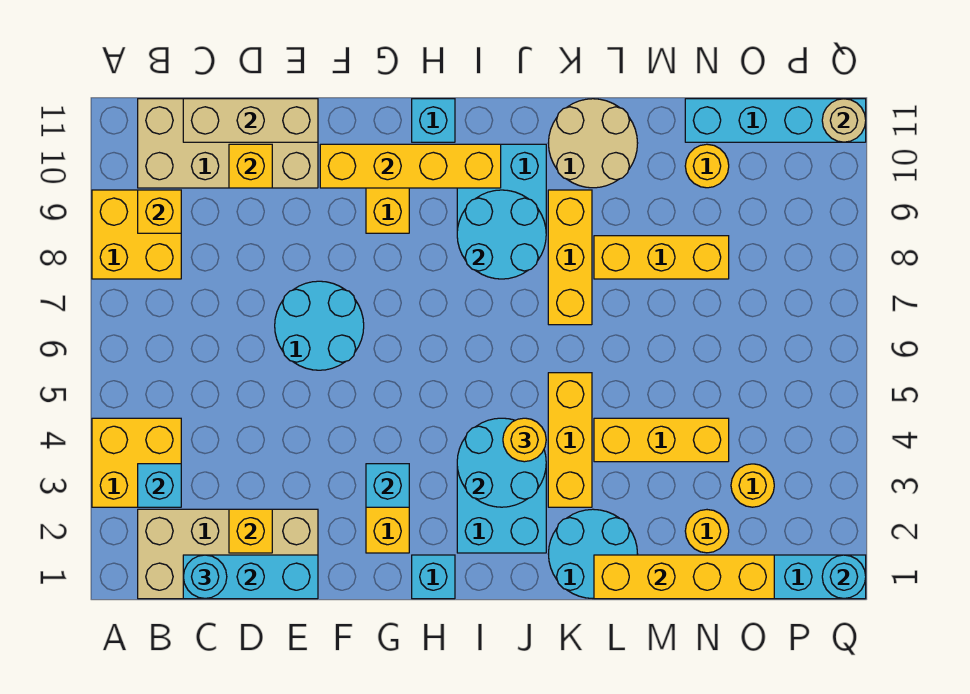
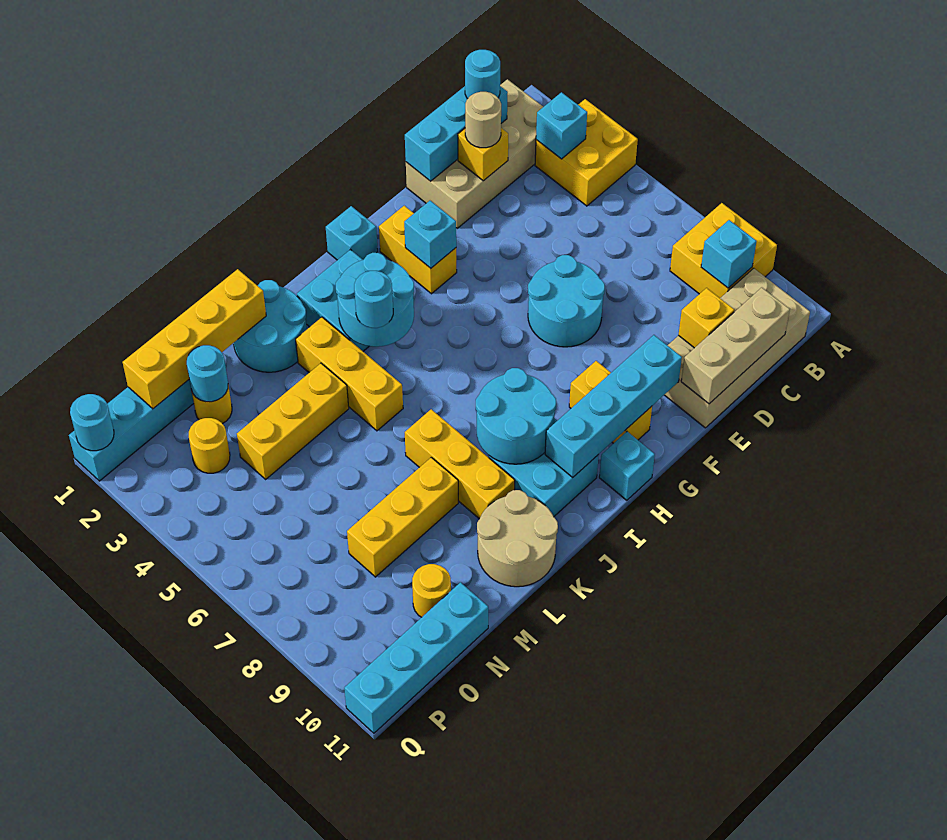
yellow 1x1 brick [138,190,181,233] -> cyan 1x1 brick [701,220,757,288]
yellow 1x4 brick [320,144,501,188] -> cyan 1x4 brick [545,335,682,477]
yellow 1x1 round brick [503,418,546,462] -> cyan 1x1 round brick [354,271,393,328]
none -> cyan 1x1 round brick [187,345,228,402]
tan 1x1 round brick [822,99,866,142] -> tan 1x1 round brick moved to [465,92,501,148]

